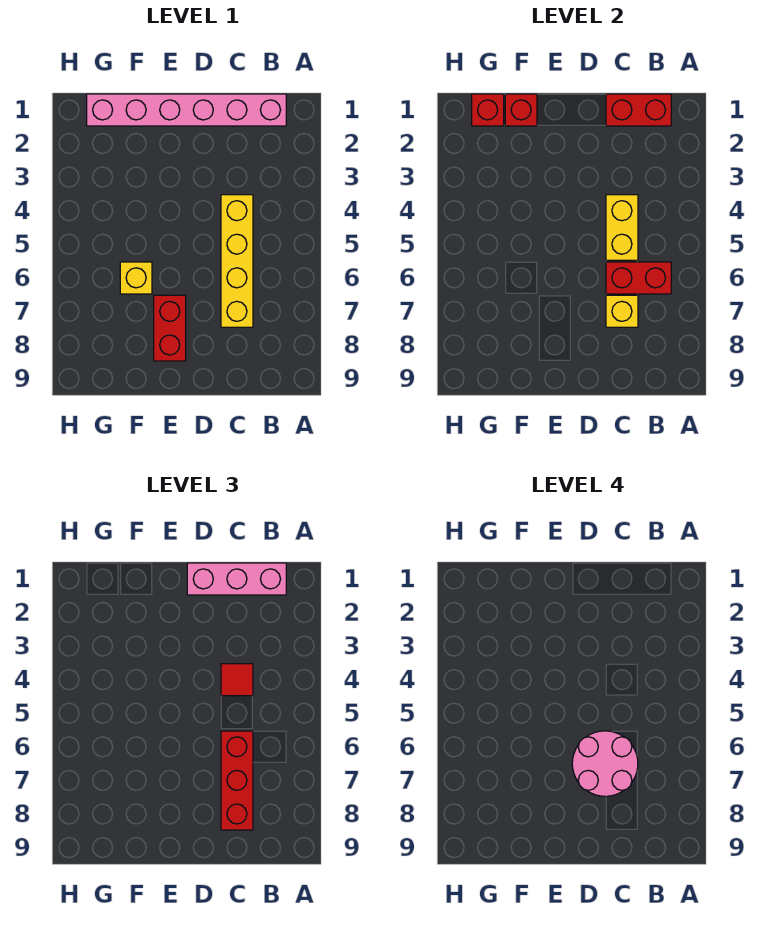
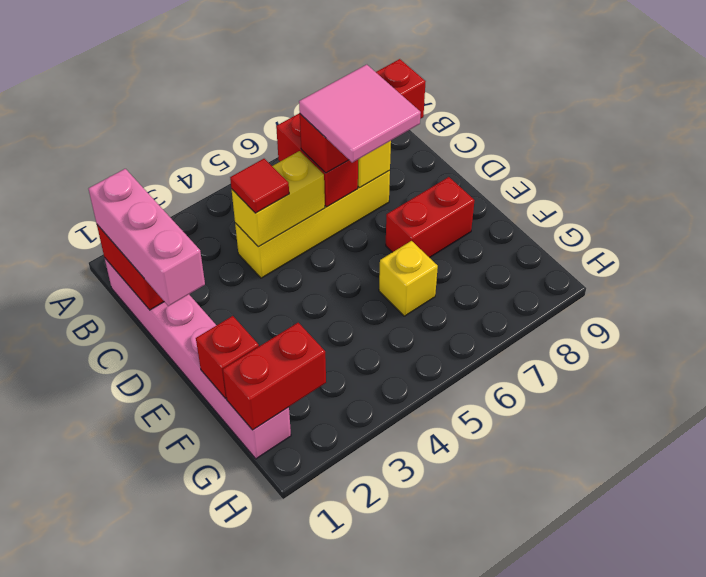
pink 2x2 round brick [572,731,638,796] -> pink 2x2 tile [299,65,421,163]
red 1x1 brick [472,94,504,126] -> red 1x2 brick [223,323,326,430]

